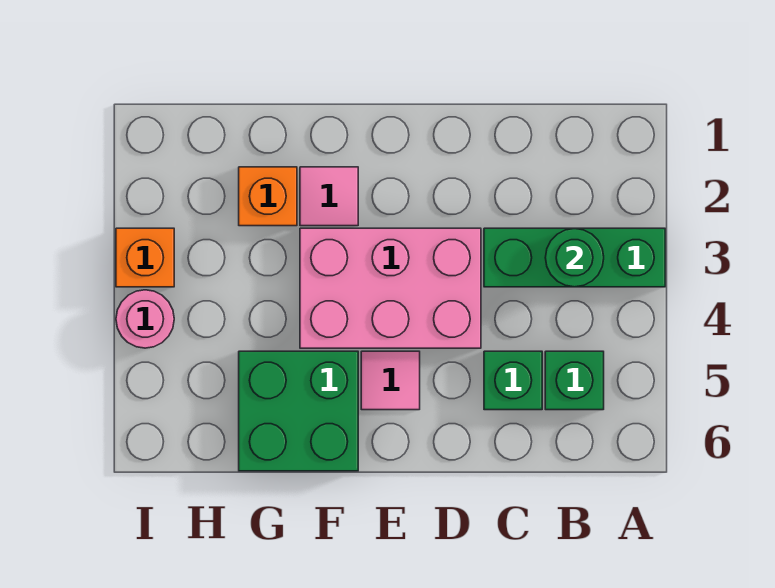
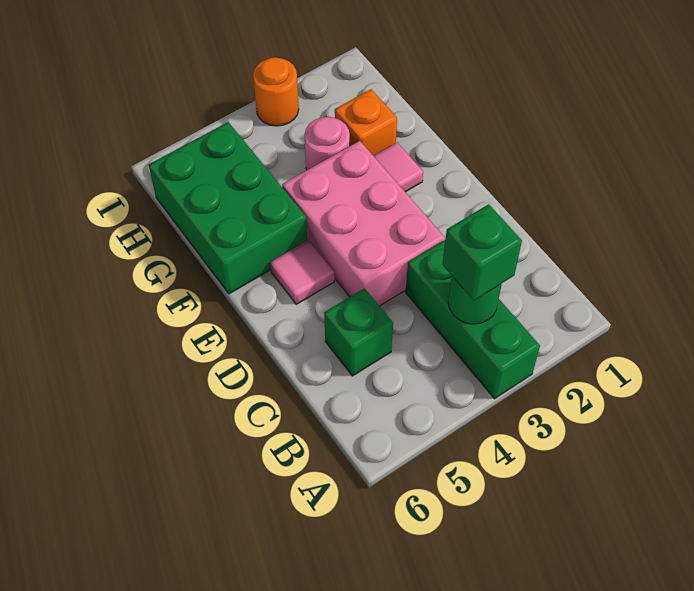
green 1x1 brick [545,351,604,410] -> green 1x1 brick moved to [442,204,522,301]
green 2x2 brick [239,351,358,471] -> green 2x3 brick [149,122,307,294]
orange 1x1 brick [116,228,174,287] -> orange 1x1 round brick [253,57,299,126]
pink 1x1 round brick [116,290,174,348] -> pink 1x1 round brick moved to [305,117,350,170]

